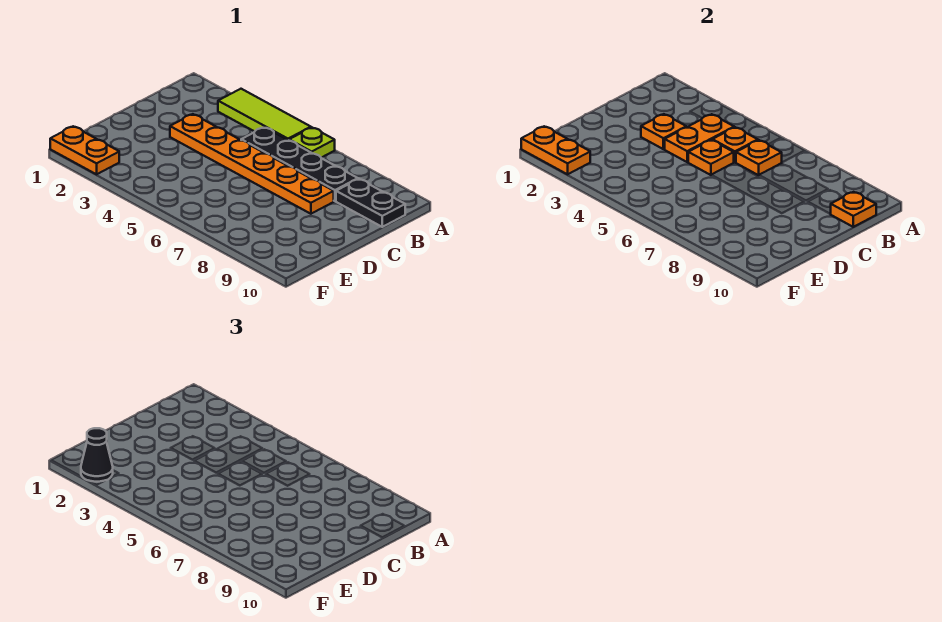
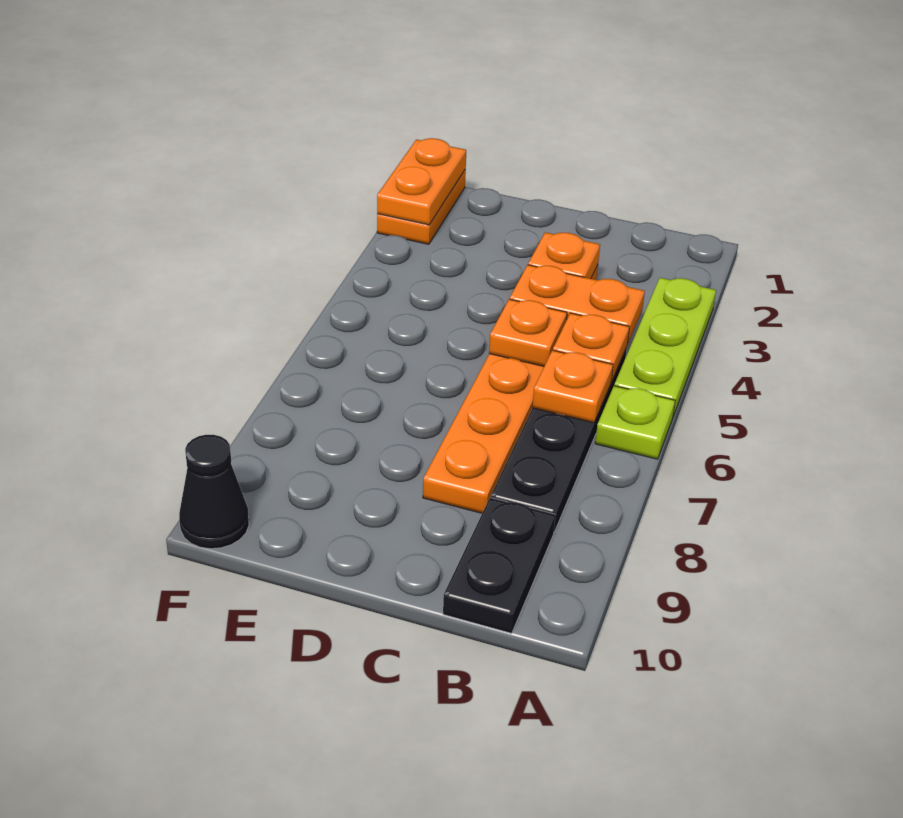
lime 1x3 tile [218,89,311,140] -> lime 1x3 plate [614,278,716,416]
orange 1x1 plate [831,192,876,227] -> none
black 1x1 cone [81,428,113,482] -> black 1x1 cone moved to [179,435,249,549]

